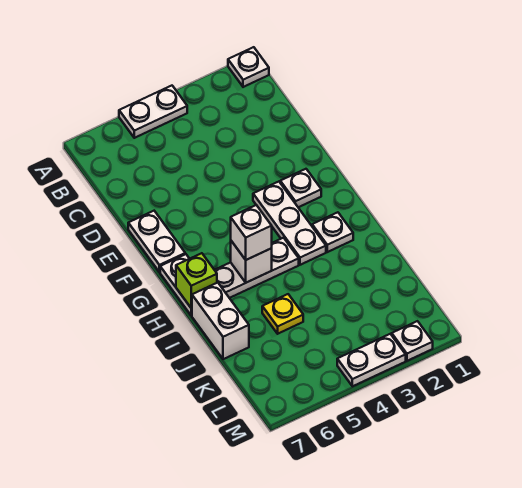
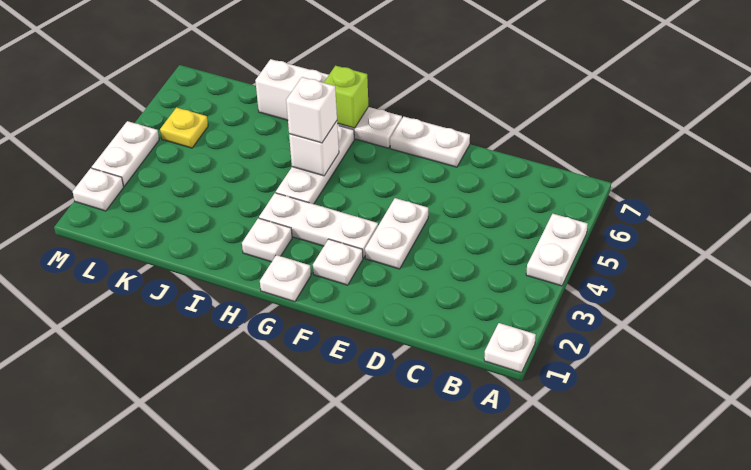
none -> white 1x2 plate [365,198,428,269]
none -> white 1x1 plate [260,255,311,302]
yellow 1x1 plate [262,294,303,334] -> yellow 1x1 plate moved to [160,108,208,148]

